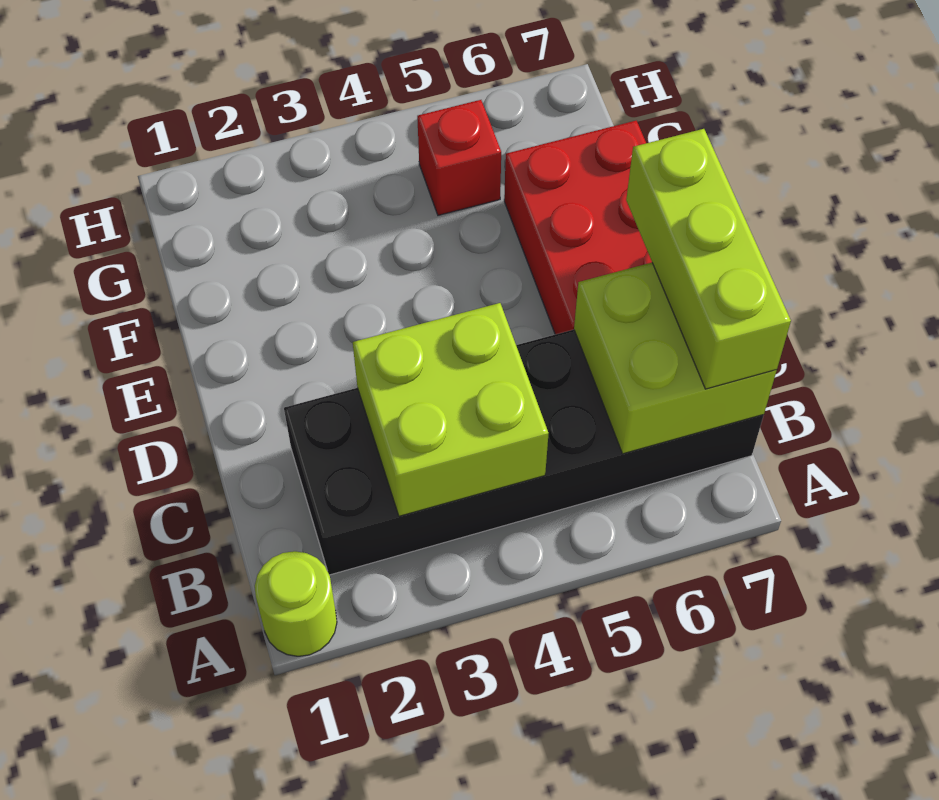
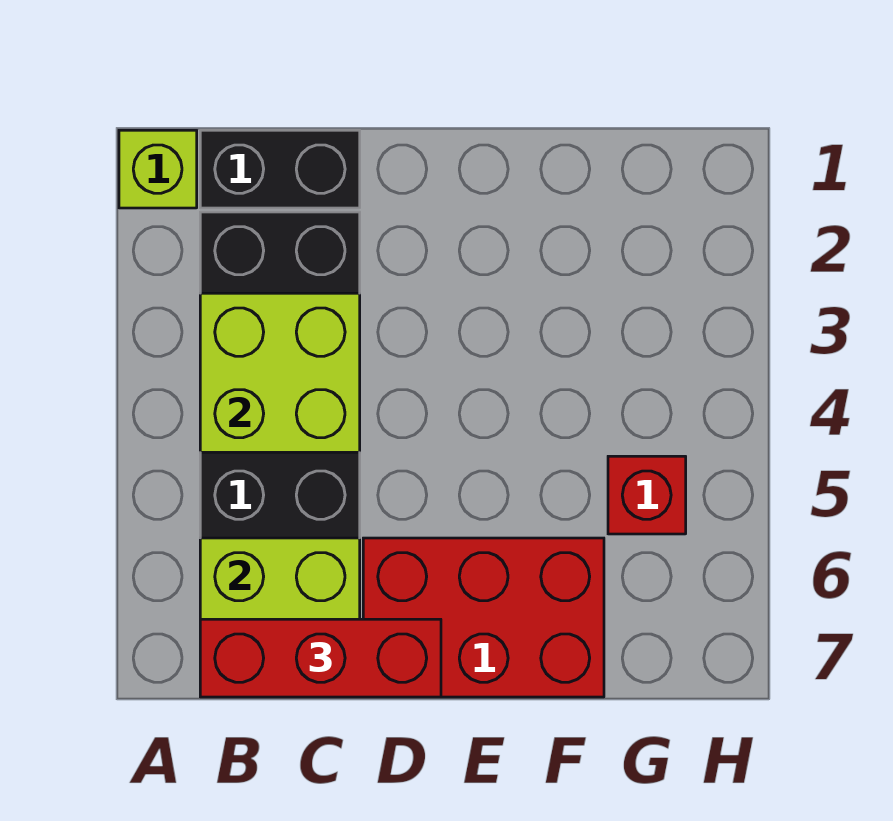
lime 1x1 round brick [255,551,337,656] -> lime 1x1 brick [119,130,197,208]
none -> black 1x2 brick [200,130,360,208]
lime 1x3 brick [626,129,791,389] -> red 1x3 brick [200,619,441,697]

